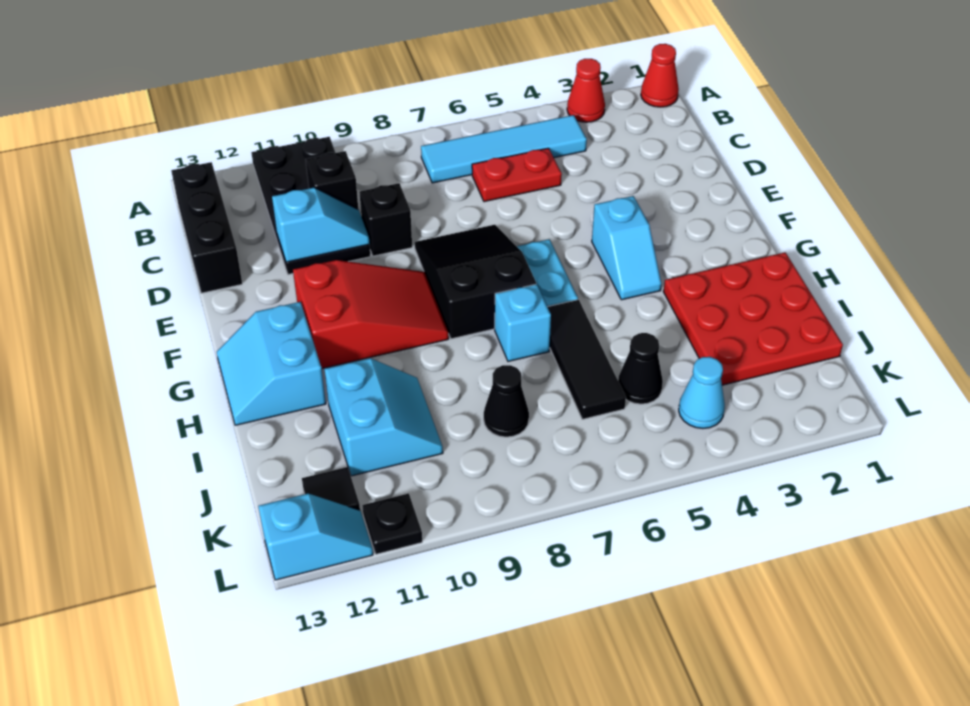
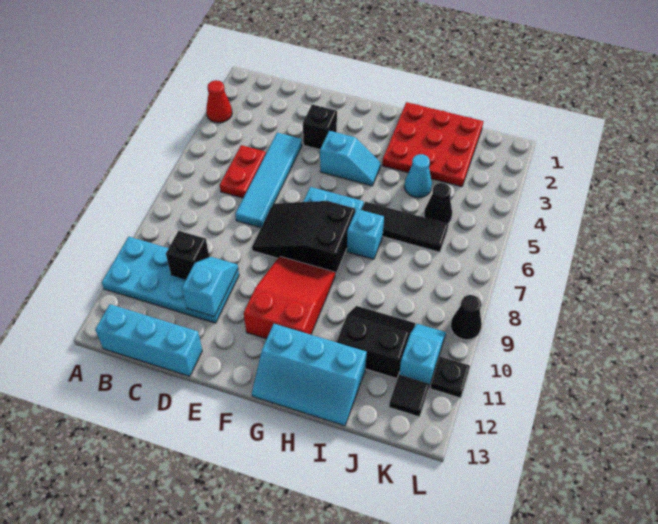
red 1x1 cone [641,44,679,107] -> none
black 2x4 plate [251,137,370,274] -> cyan 2x4 plate [102,237,239,323]
cyan 1x4 tile [421,115,587,183] -> cyan 1x4 tile moved to [235,133,302,228]
black 1x3 brick [171,162,242,293] -> cyan 1x3 brick [95,304,202,376]
black 1x1 brick [359,183,412,256] -> black 1x1 brick moved to [303,105,337,150]
cyan 2x2 slope [217,302,326,425] -> cyan 2x3 slope [252,324,367,426]
cyan 2x2 slope [324,358,443,476] -> black 2x2 slope [337,306,415,379]
black 1x1 cone [484,365,529,437] -> black 1x1 cone moved to [451,295,482,340]
cyan 1x1 cone [679,357,725,428] -> cyan 1x1 cone moved to [404,154,432,198]
cyan 1x2 slope [258,494,373,580] -> cyan 1x2 slope moved to [399,324,446,386]

